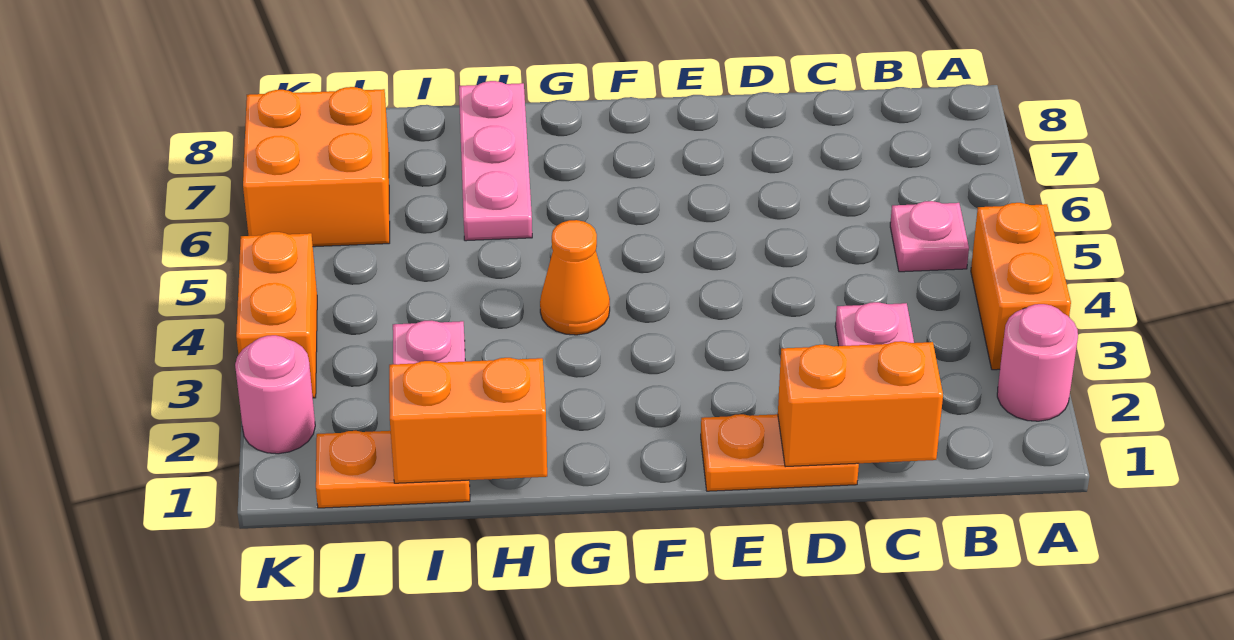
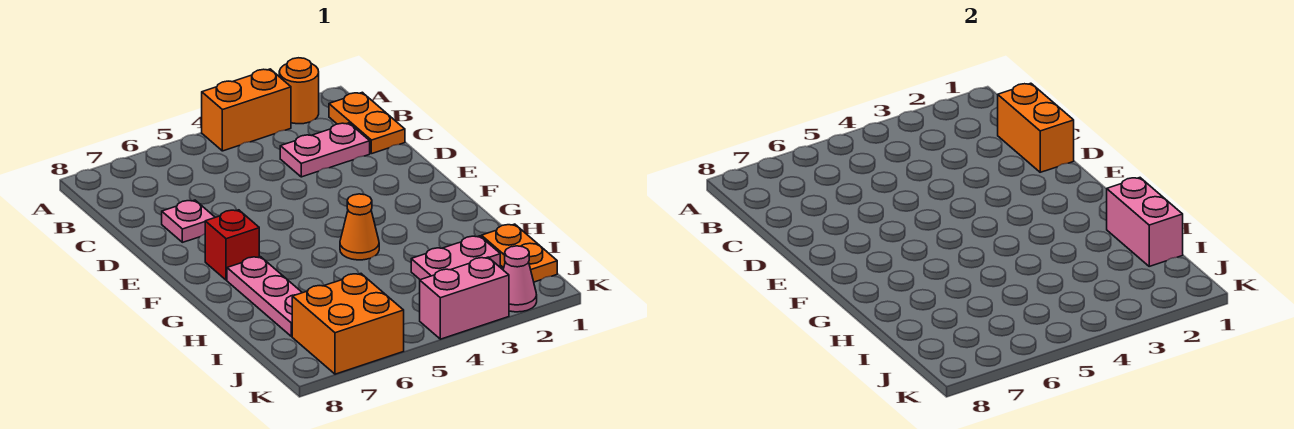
pink 1x1 round brick [997,304,1078,421] -> orange 1x1 round brick [279,58,319,124]
pink 1x1 plate [890,201,969,272] -> pink 1x1 plate moved to [162,200,215,242]
orange 1x2 plate [701,414,859,491] -> orange 1x2 plate moved to [329,92,405,154]
none -> red 1x1 brick [205,210,259,280]
orange 1x2 brick [389,358,547,483] -> pink 1x2 brick [1107,178,1183,266]
pink 1x3 plate [459,81,532,241] -> pink 1x3 plate turned to [227,257,302,337]
pink 1x1 round brick [235,335,315,454] -> pink 1x1 cone [503,246,537,312]
orange 1x2 brick [236,232,317,398] -> pink 1x2 brick [420,257,509,339]

